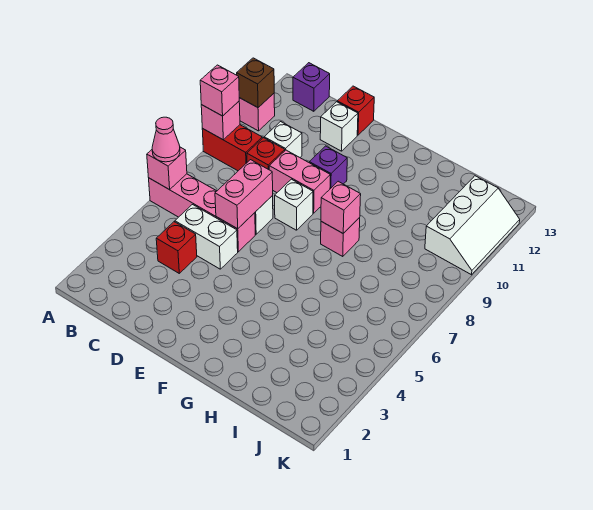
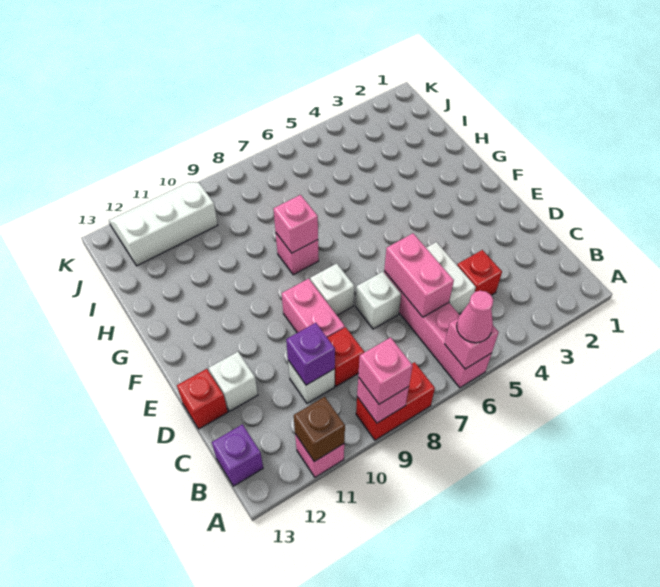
red 1x2 brick [202,125,262,171] -> red 1x2 brick turned to [356,362,435,440]
pink 1x2 brick [215,160,273,229] -> pink 1x2 brick turned to [384,233,454,317]
purple 1x1 brick [309,146,347,189] -> purple 1x1 brick moved to [286,323,335,385]

